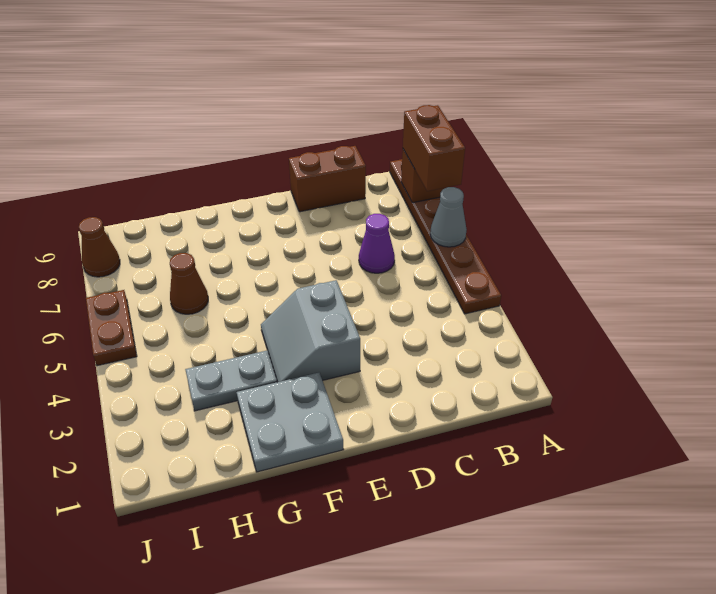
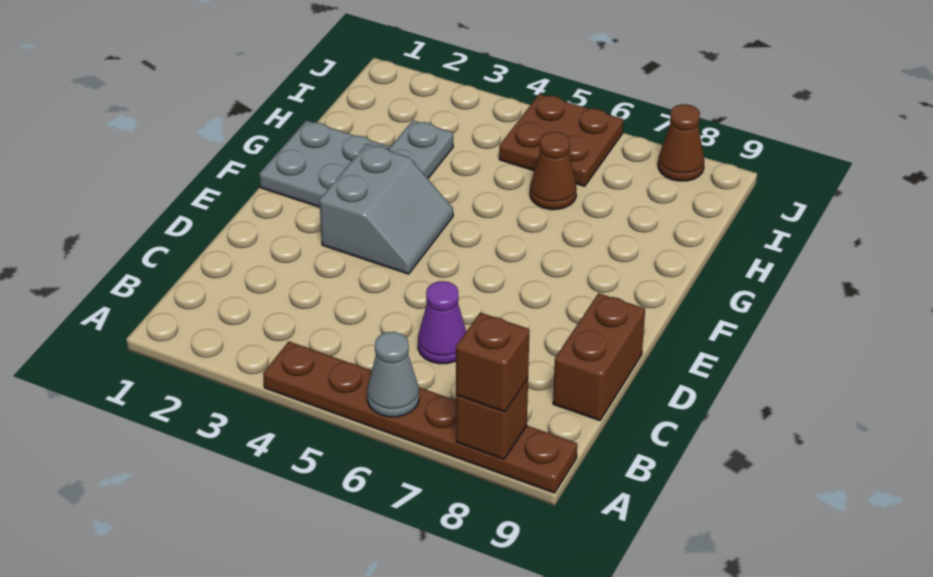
brown 1x2 brick [403,105,465,191] -> brown 1x1 brick [456,313,529,412]
grey 2x2 slope [261,280,360,382] -> grey 2x2 slope turned to [319,144,453,274]
brown 1x2 plate [86,290,137,366] -> brown 2x2 plate [499,94,623,186]

